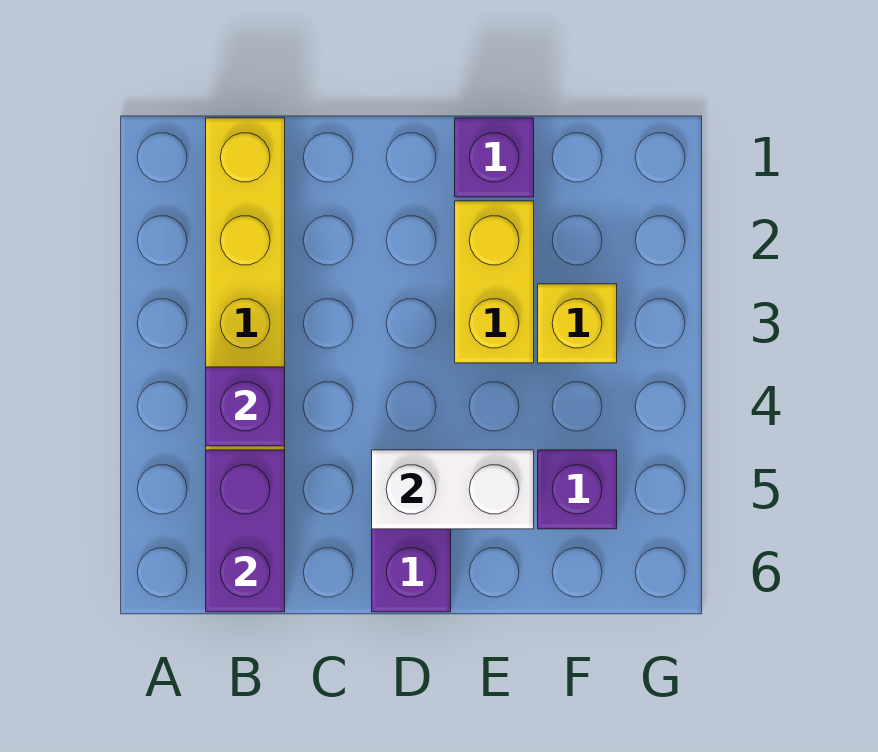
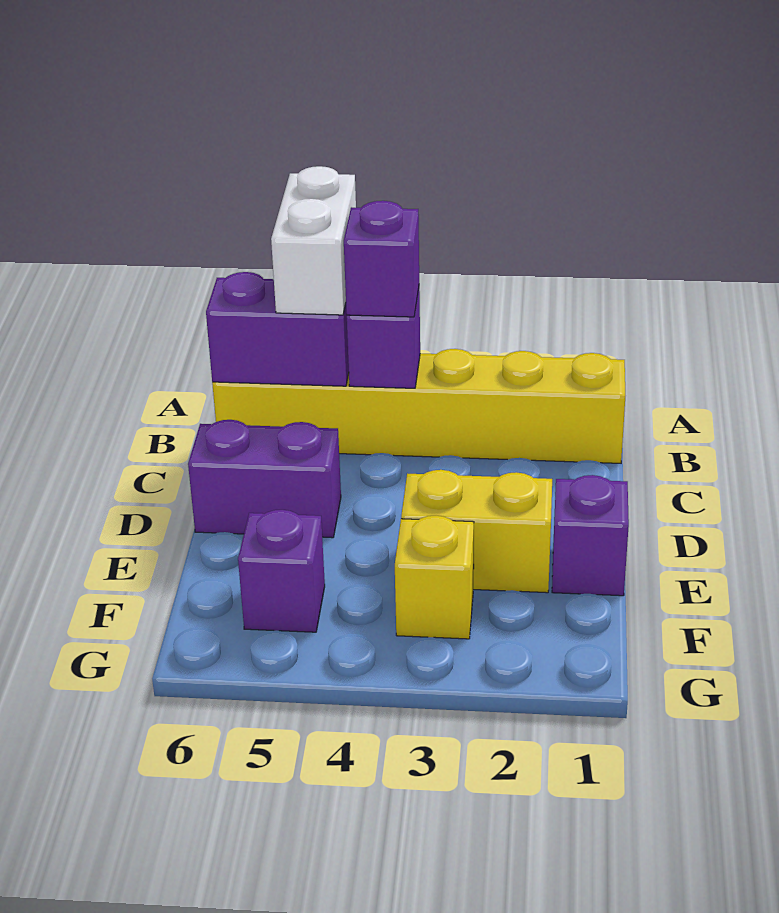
none -> purple 1x1 brick [344,201,419,317]
white 1x2 brick [372,450,534,529] -> white 1x2 brick moved to [271,166,356,315]

